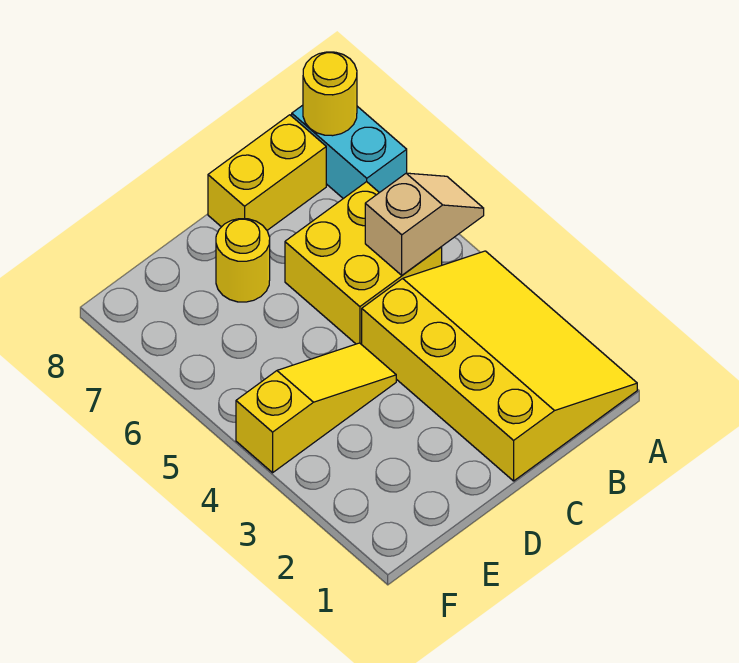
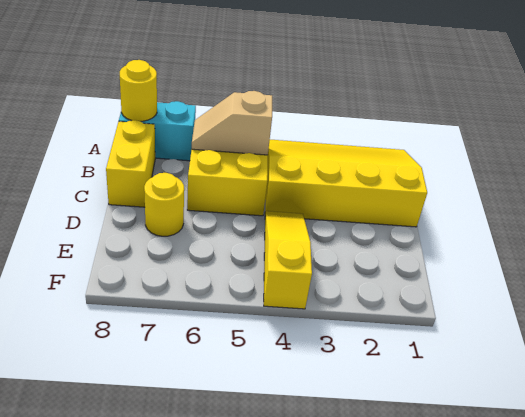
tan 1x2 slope [365,173,484,275] -> tan 1x2 slope turned to [192,91,272,155]

